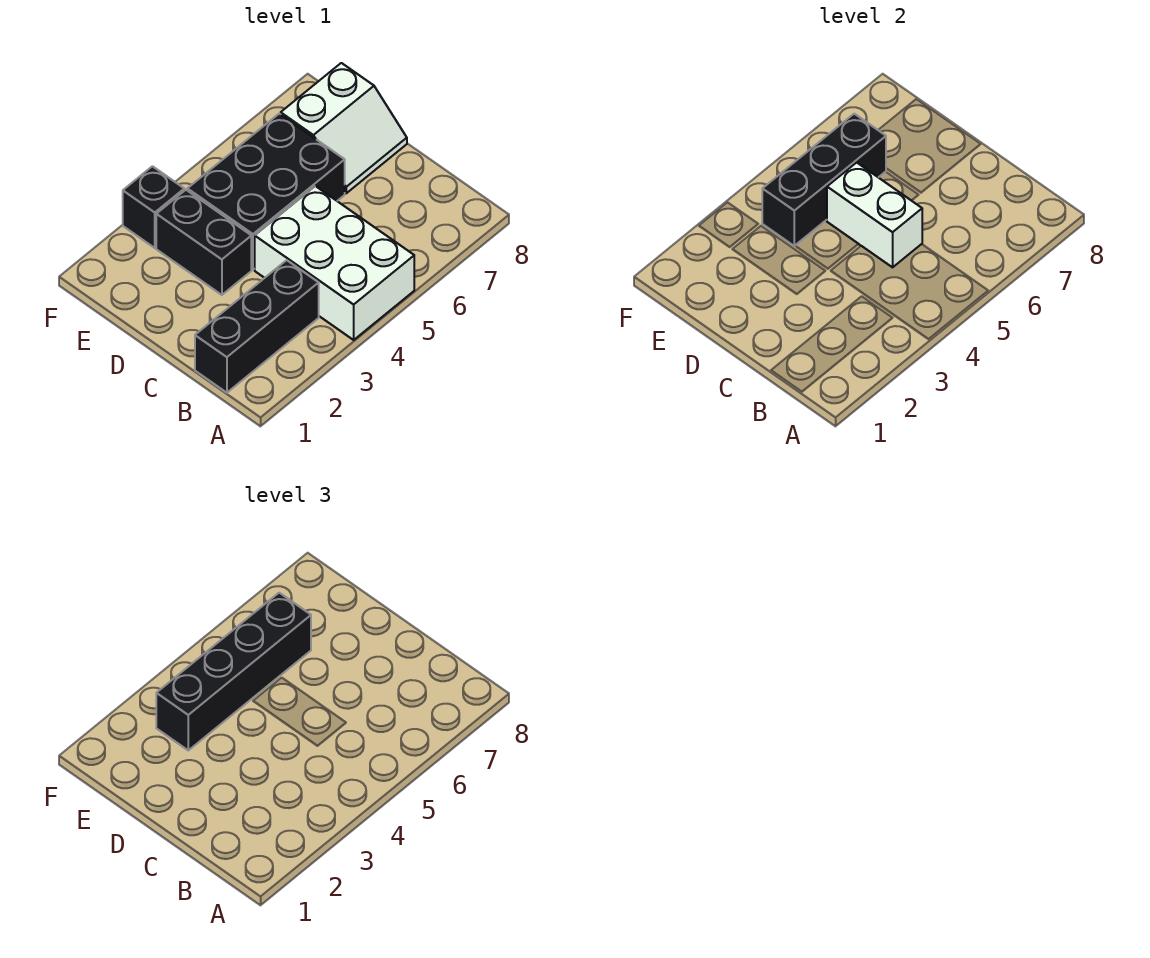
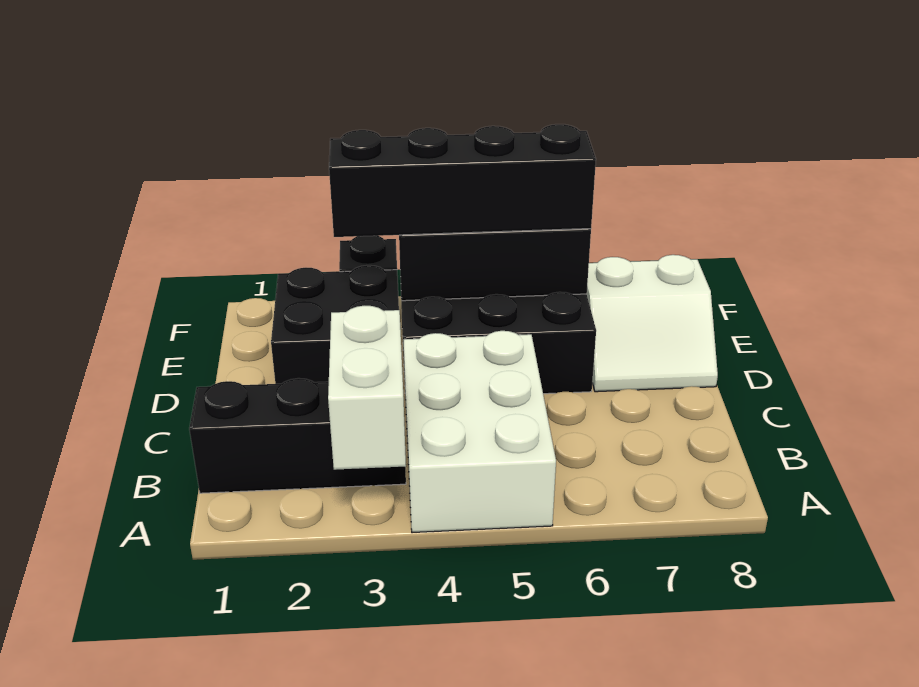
white 1x2 brick [827,162,922,267] -> white 1x2 brick moved to [328,306,406,470]
black 1x2 brick [156,190,251,295] -> black 2x2 brick [271,265,399,384]

